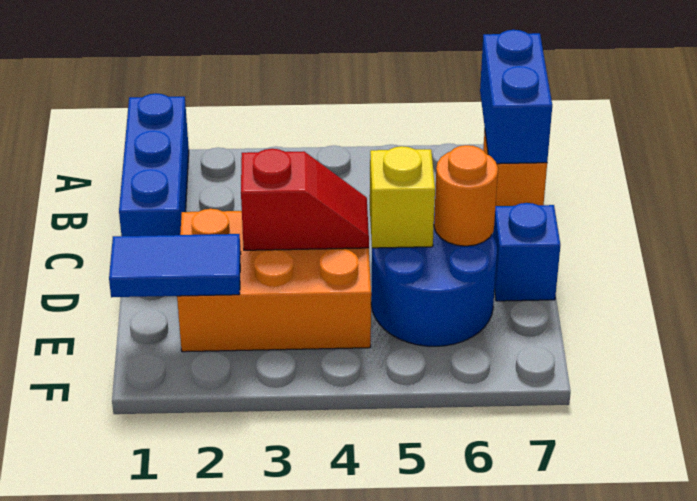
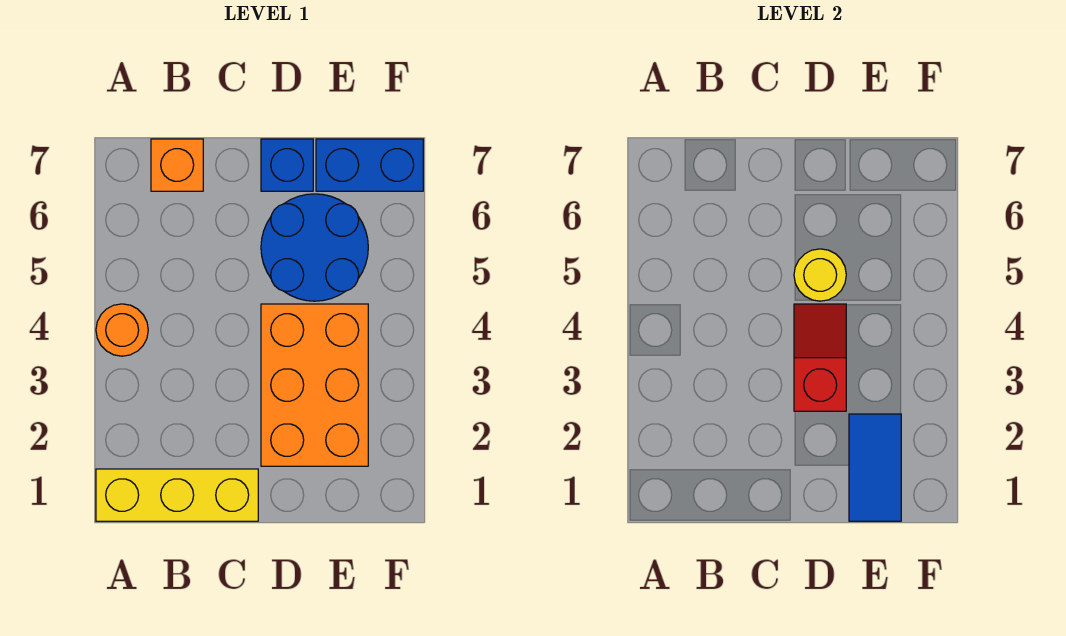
blue 1x3 brick [119,93,189,236] -> yellow 1x3 brick [96,469,258,521]
blue 1x2 brick [480,30,552,164] -> blue 1x2 brick moved to [316,139,423,191]
yellow 1x1 brick [370,146,435,248] -> yellow 1x1 round brick [794,249,846,301]
orange 1x1 round brick [434,145,498,246] -> orange 1x1 round brick moved to [96,304,148,356]

